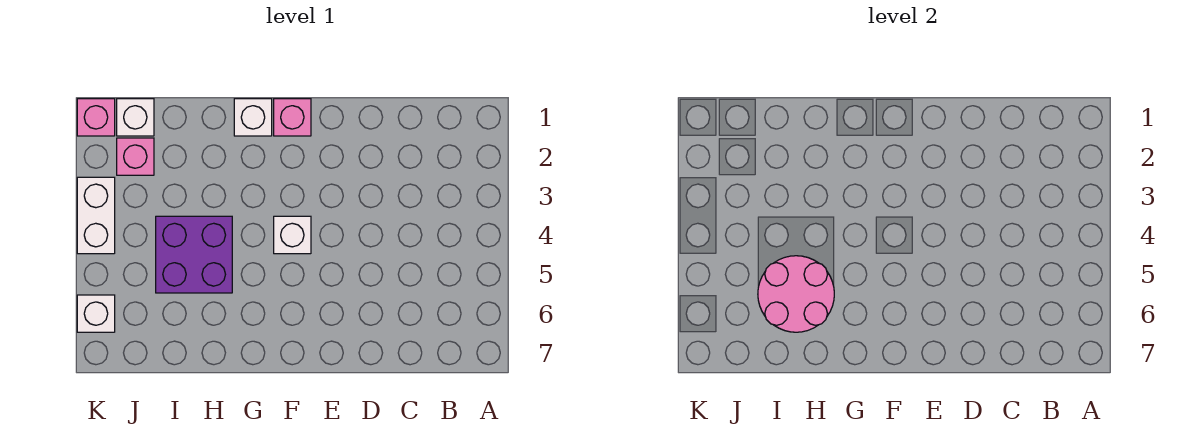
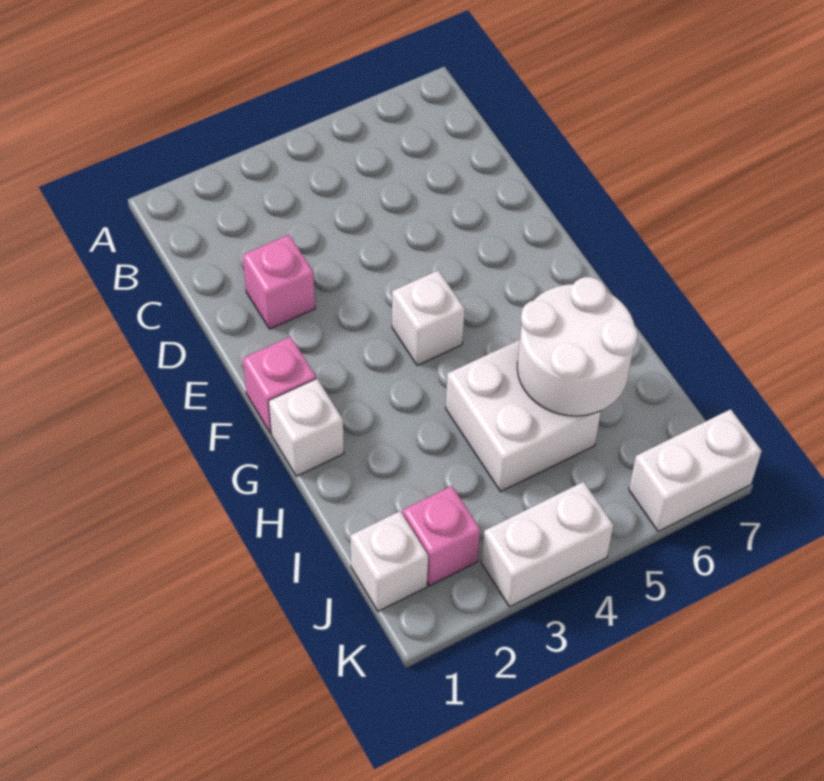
purple 2x2 brick [156,216,232,293] -> white 2x2 brick [446,340,601,492]
pink 2x2 round brick [758,256,834,332] -> white 2x2 round brick [517,277,638,416]
pink 1x1 brick [77,99,115,136] -> pink 1x1 brick moved to [243,235,315,329]
white 1x1 brick [77,295,115,332] -> white 1x2 brick [629,409,762,532]

